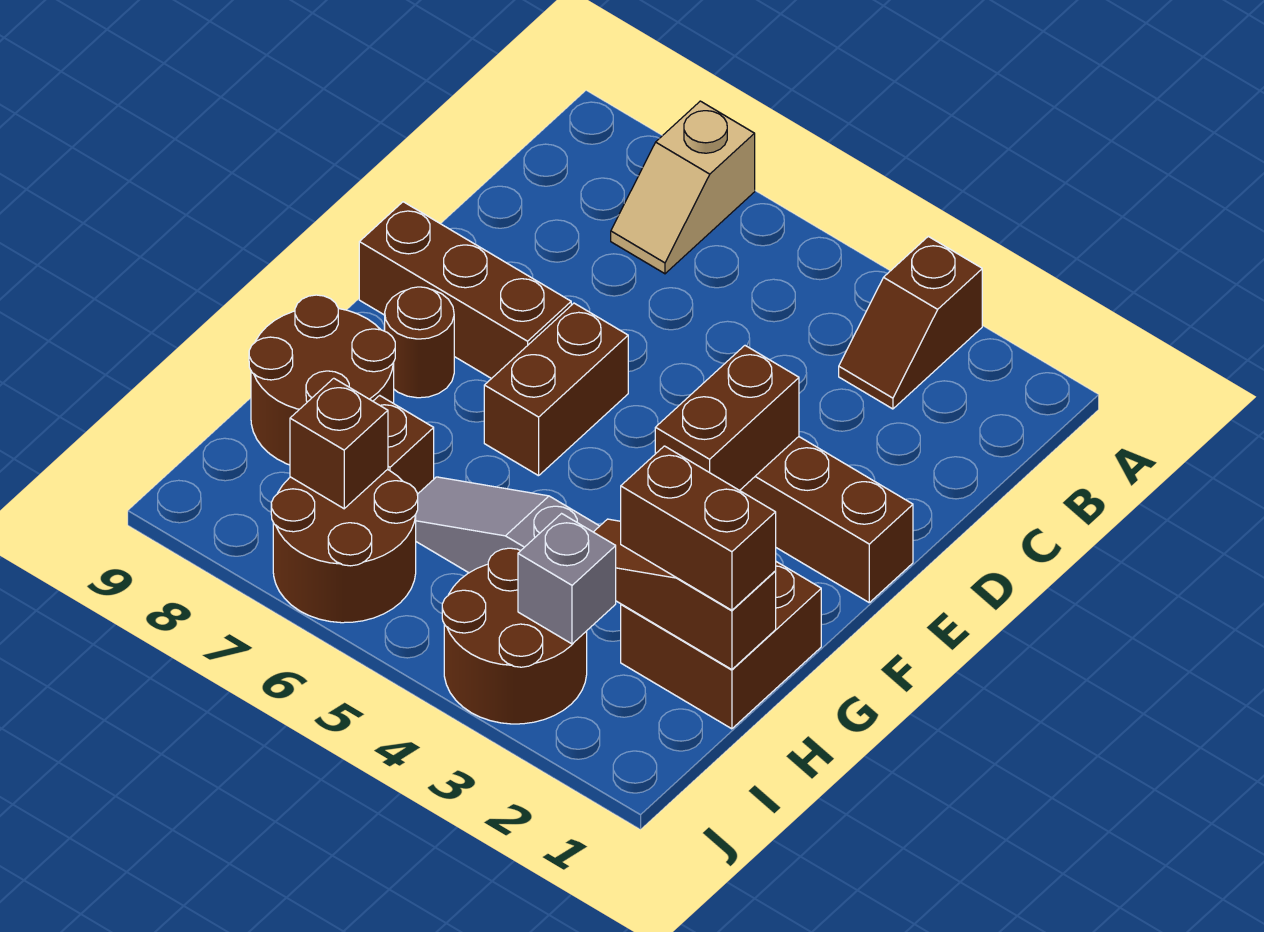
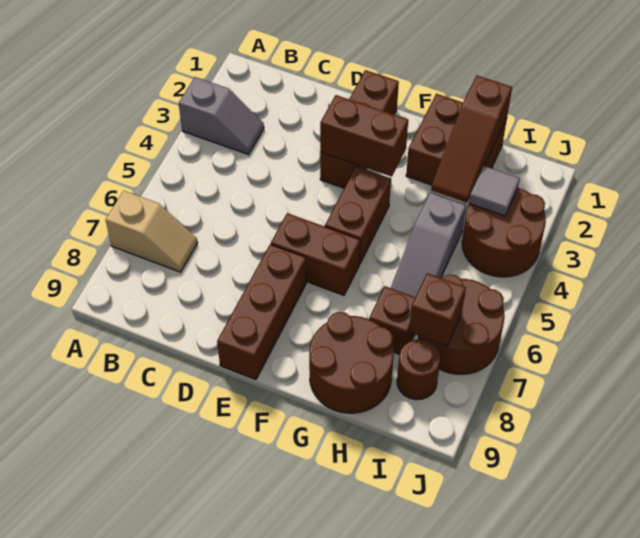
brown 1x2 slope [839,236,982,409] -> grey 1x2 slope [179,77,264,155]
brown 1x1 round brick [385,287,454,398] -> brown 1x1 round brick moved to [397,340,440,400]
brown 1x2 brick [621,446,776,610] -> brown 1x2 brick moved to [325,166,391,264]
grey 1x1 brick [518,514,616,644] -> grey 1x1 tile [469,166,520,216]

